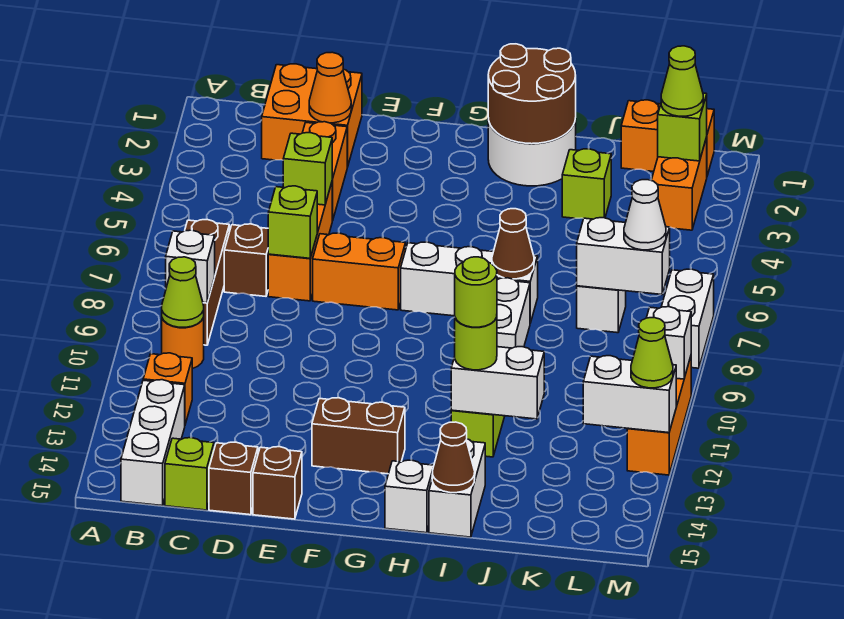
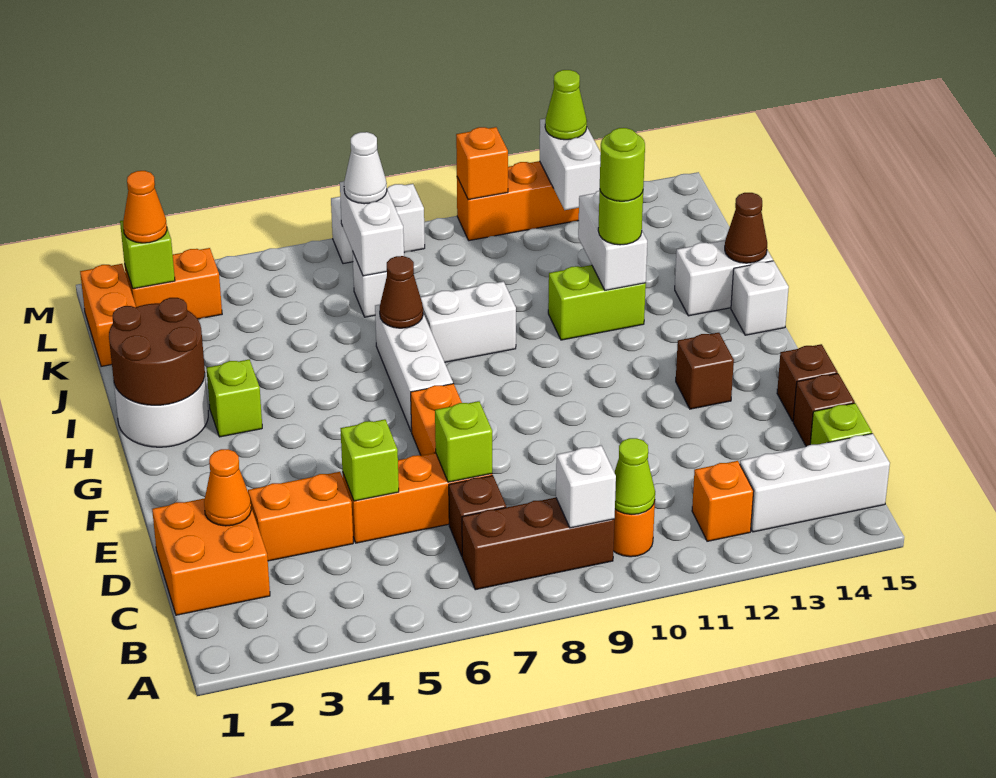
brown 1x2 brick [312,398,405,474] -> brown 1x1 brick [676,333,734,409]
lime 1x1 brick [562,149,611,219] -> lime 1x1 brick moved to [206,359,262,437]
lime 1x1 cone [661,46,703,116] -> orange 1x1 cone [123,171,167,243]
white 1x1 brick [647,307,691,379] -> orange 1x1 brick [456,127,508,200]

